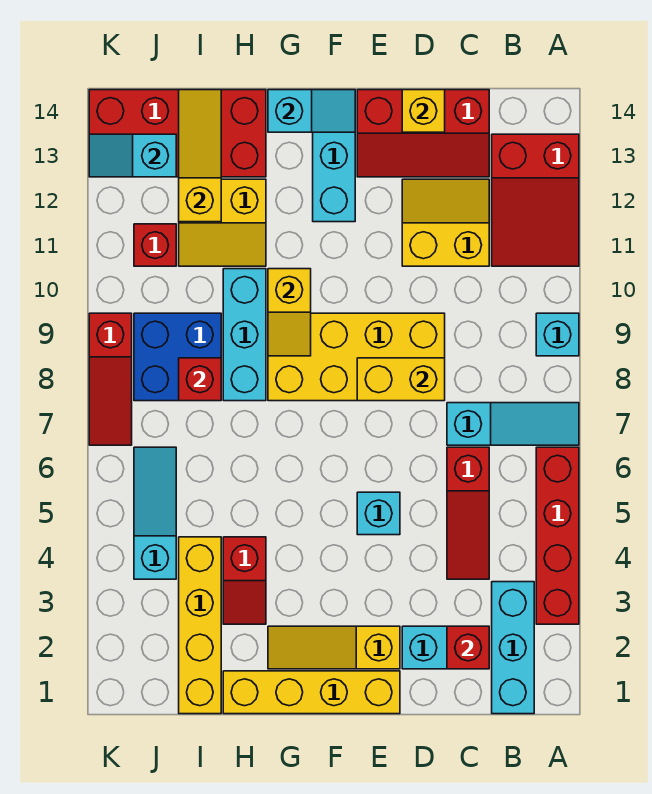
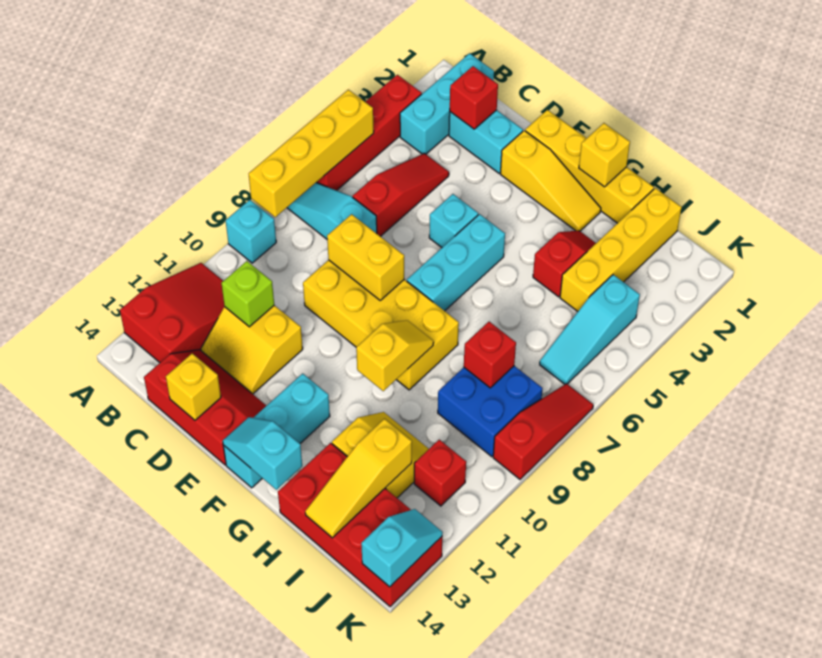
none -> yellow 1x4 brick [249,90,374,217]
none -> lime 1x1 brick [221,261,274,327]
none -> yellow 1x1 brick [579,123,630,187]
cyan 1x3 brick [223,269,266,401] -> cyan 1x3 brick moved to [407,214,505,311]
cyan 1x2 slope [89,134,176,177] -> cyan 1x2 slope turned to [361,509,443,587]

